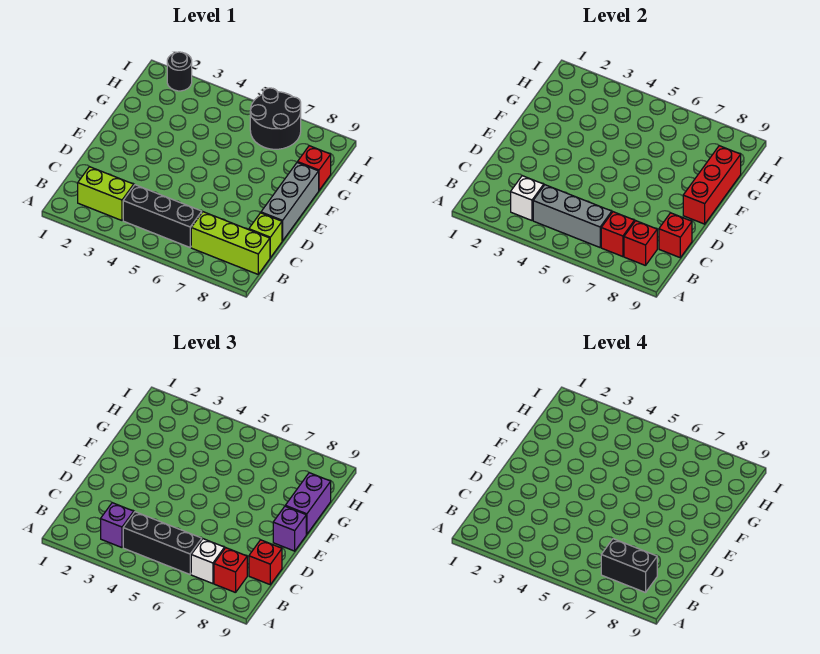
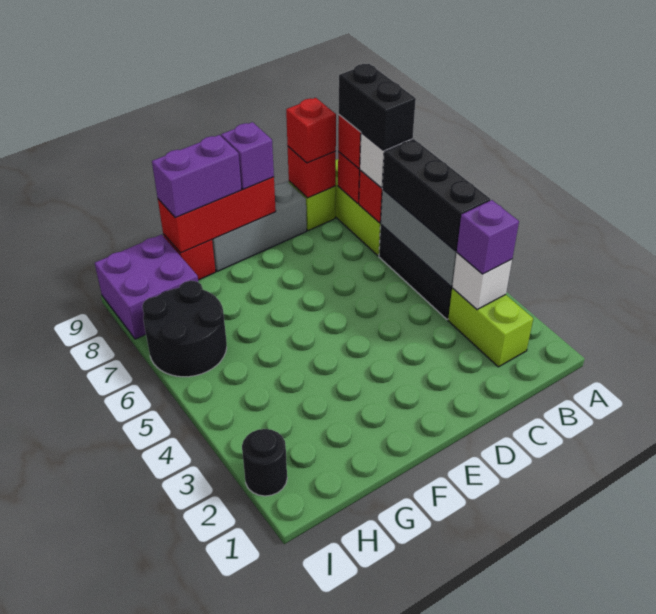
none -> purple 2x2 brick [95,235,198,339]

